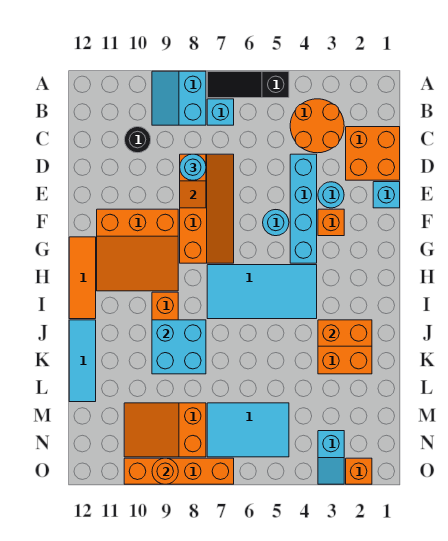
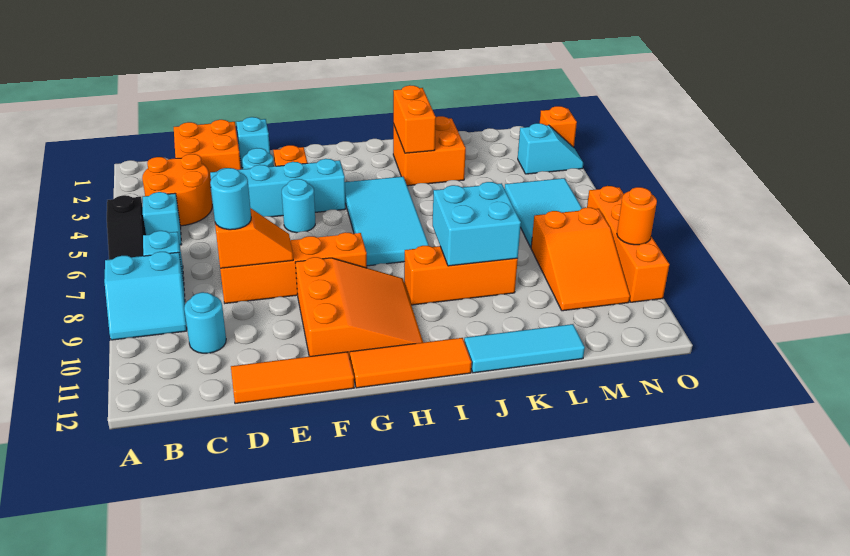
none -> cyan 1x1 brick [143,192,182,245]
black 1x1 round brick [124,127,151,153] -> cyan 1x1 round brick [184,292,226,353]
none -> orange 1x3 tile [231,352,354,404]

